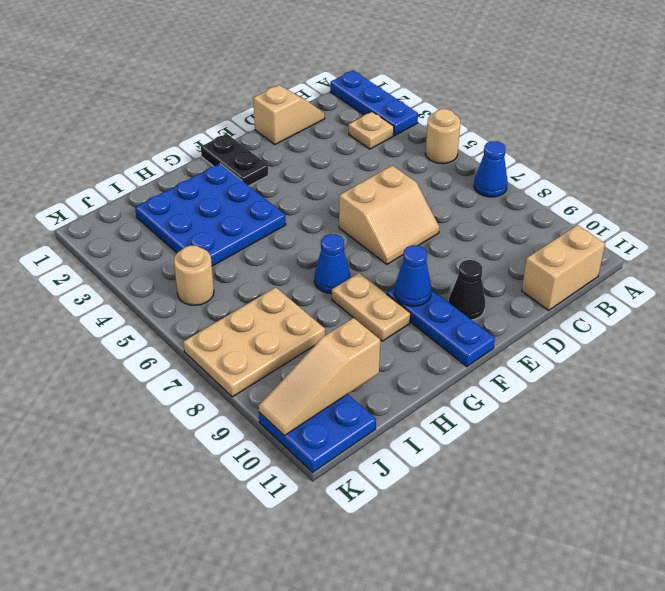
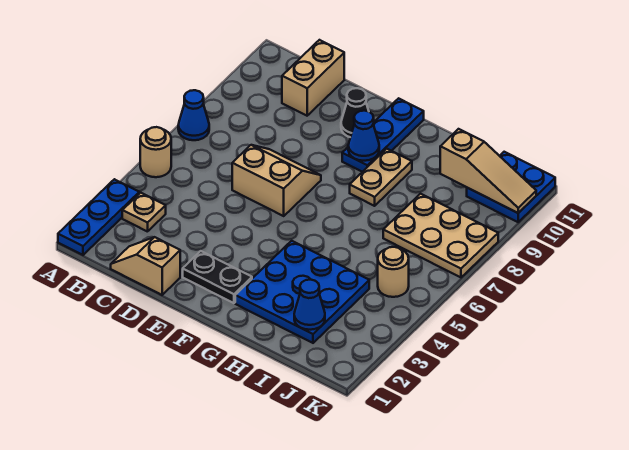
tan 1x2 brick [522,225,605,310] -> tan 1x2 brick turned to [282,40,344,116]
black 1x2 plate [201,134,268,186] -> black 1x2 plate turned to [183,251,252,303]
blue 1x1 cone [314,234,350,294] -> blue 1x1 cone moved to [294,280,325,330]

